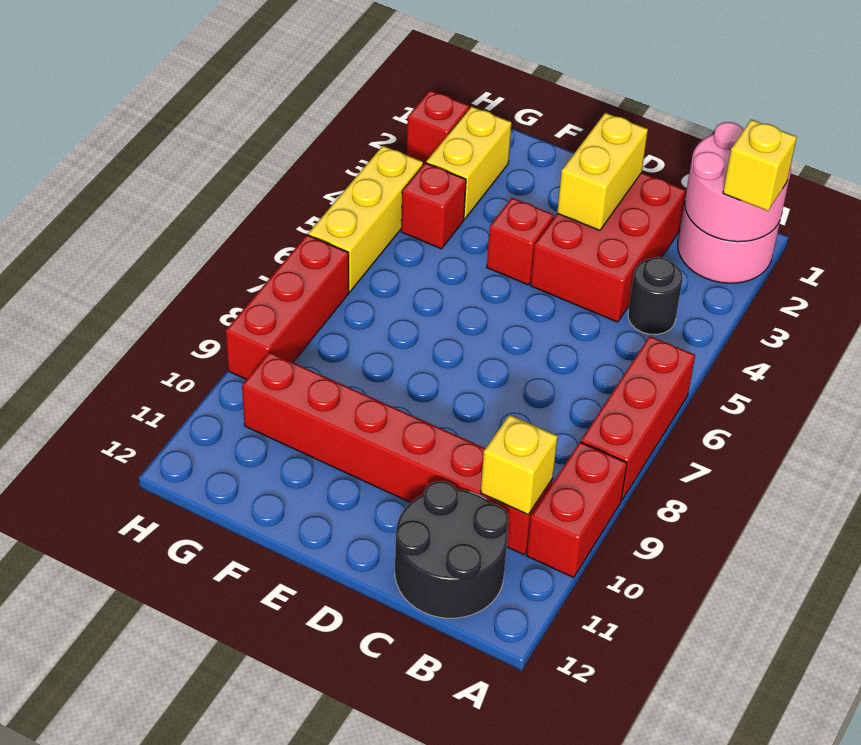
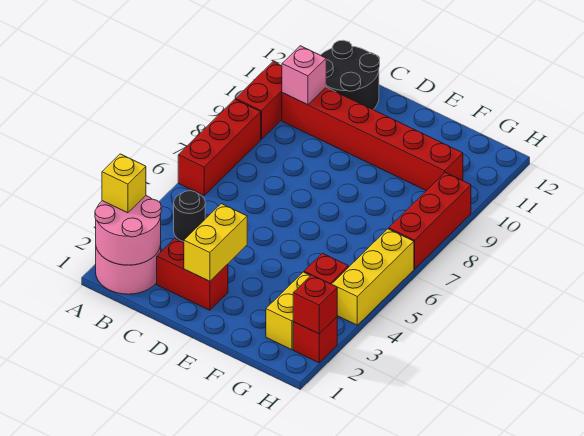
yellow 1x1 brick [481,415,558,515] -> pink 1x1 brick [282,46,326,105]
red 2x3 brick [531,173,686,322] -> red 1x2 brick [157,238,228,310]
red 1x1 brick [487,198,554,285] -> red 1x1 brick moved to [293,275,337,334]

